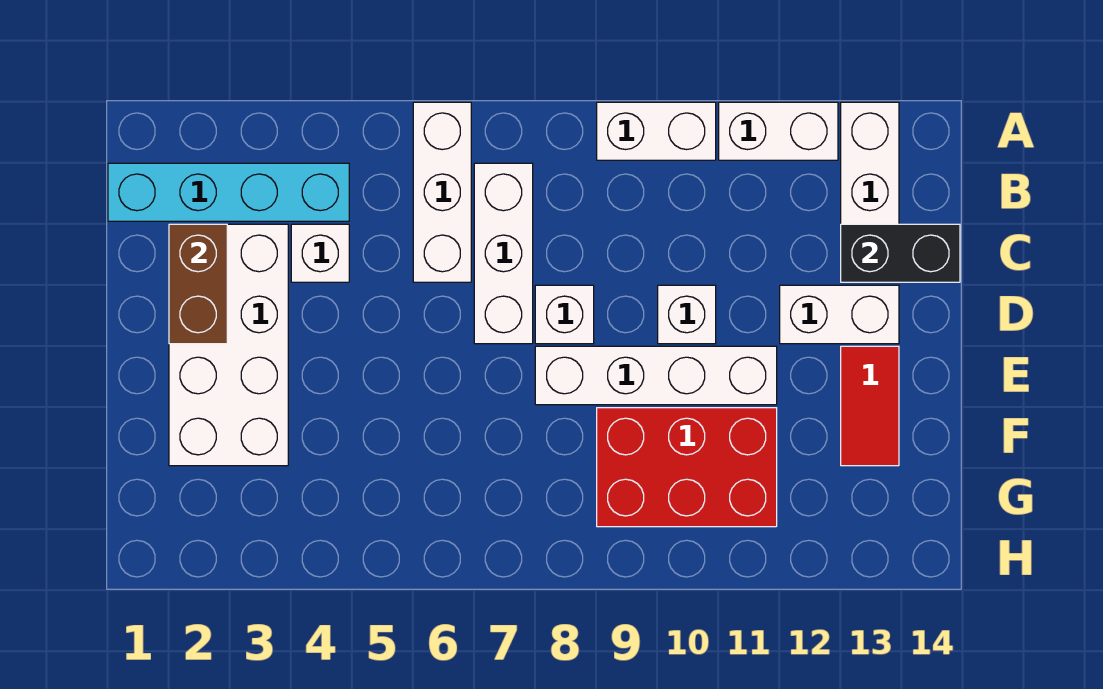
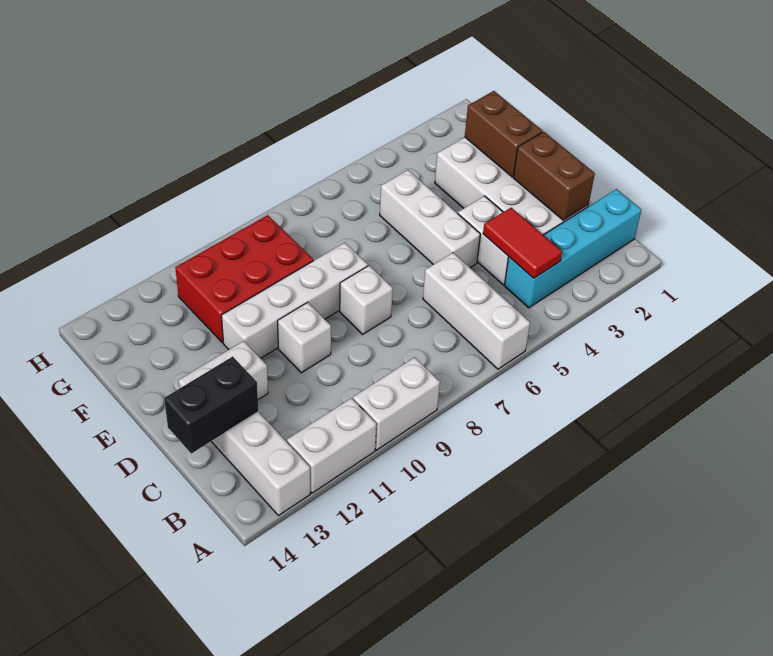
white 1x3 brick [474,163,533,344] -> white 1x3 brick moved to [380,170,480,267]
white 1x1 brick [291,224,349,282] -> white 1x2 brick [458,196,509,285]
none -> brown 1x2 brick [465,91,543,177]
red 1x2 tile [841,346,899,466] -> red 1x2 tile moved to [483,208,562,278]

